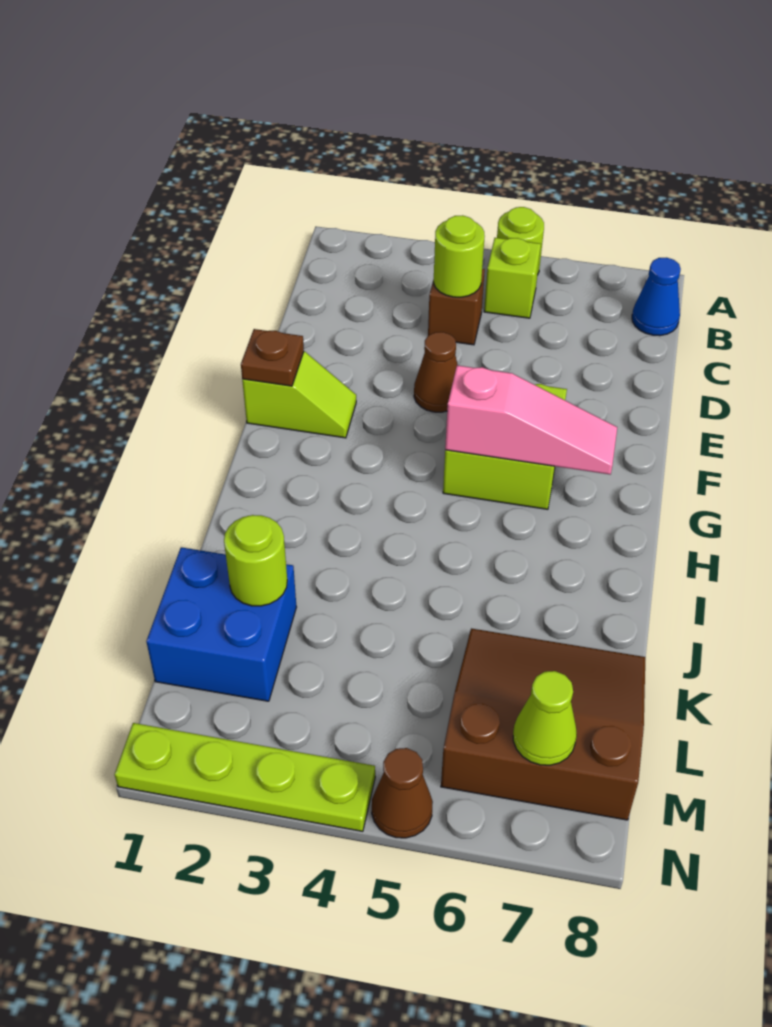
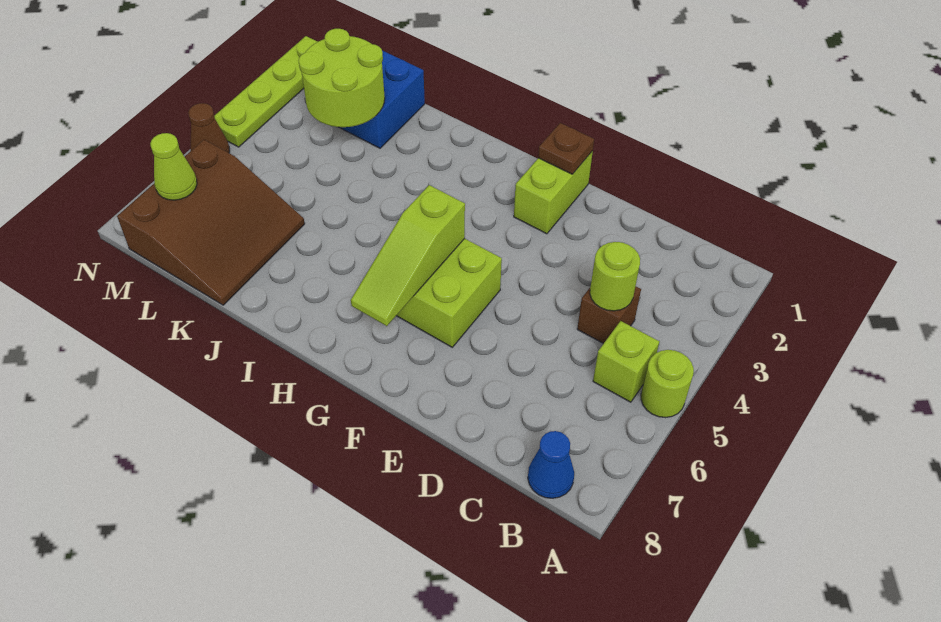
brown 1x1 cone [414,332,458,412] -> none
lime 1x2 slope [242,351,356,438] -> lime 1x2 brick [514,151,593,234]
pink 1x3 slope [445,365,617,475] -> lime 1x3 slope [351,185,465,326]
lime 1x1 round brick [224,515,287,606] -> lime 2x2 round brick [298,29,385,127]

